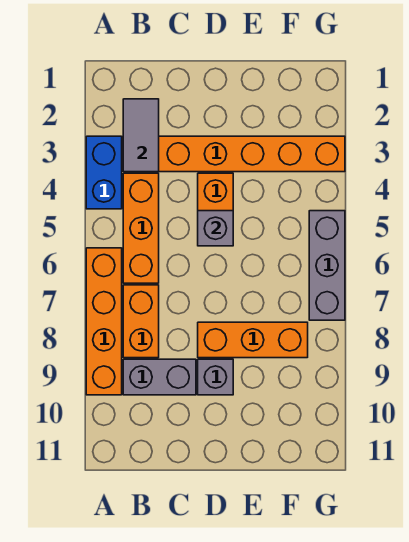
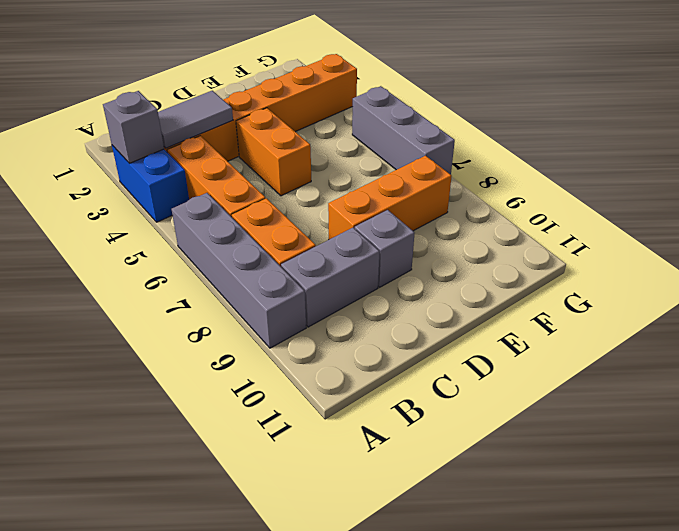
orange 1x4 brick [86,248,122,395] -> grey 1x4 brick [172,193,306,348]
grey 1x2 tile [123,99,159,172] -> grey 1x2 tile turned to [158,91,233,148]
grey 1x1 brick [198,211,233,246] -> grey 1x1 brick moved to [103,91,164,163]

